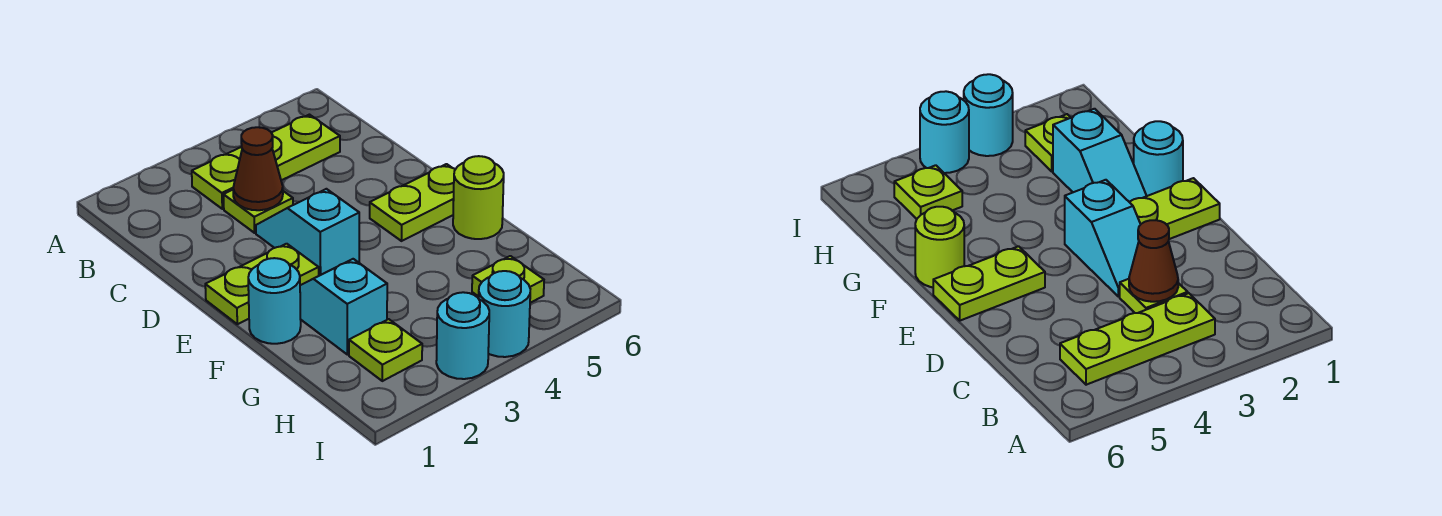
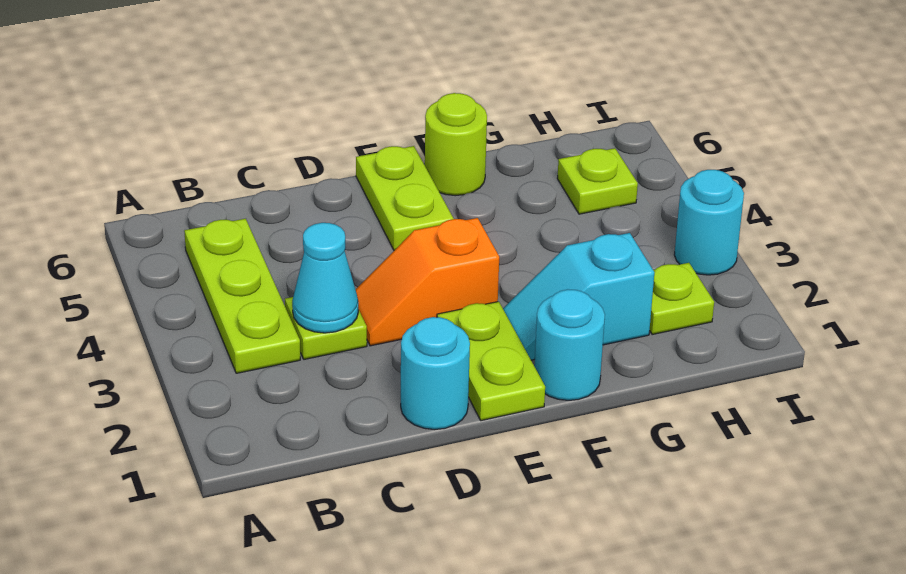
brown 1x1 cone [233,127,283,210] -> cyan 1x1 cone [292,223,358,333]
cyan 1x2 slope [256,189,359,276] -> orange 1x2 slope [355,218,499,346]
cyan 1x1 round brick [479,271,530,357] -> cyan 1x1 round brick moved to [401,317,470,429]

